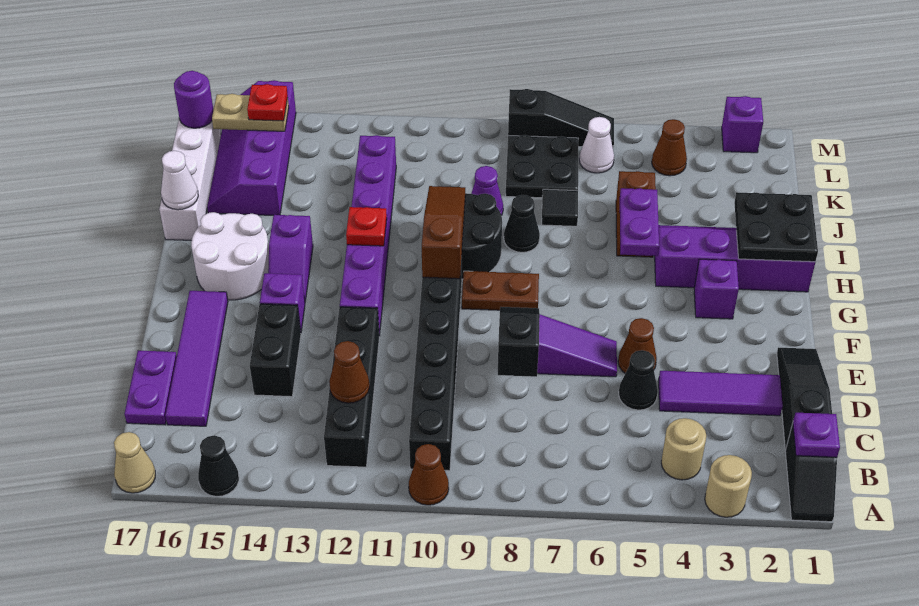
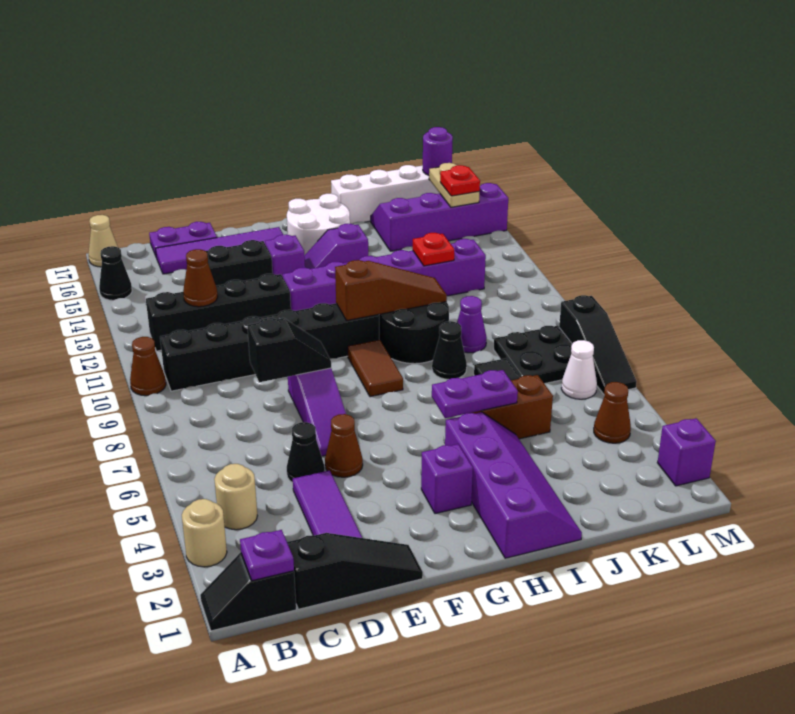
brown 1x2 plate [462,271,539,310] -> brown 1x2 tile [348,340,403,397]
black 2x2 plate [734,192,818,262] -> none
red 1x1 plate [346,207,387,246] -> red 1x1 plate moved to [413,233,454,266]
white 1x1 cone [161,151,198,210] -> none

